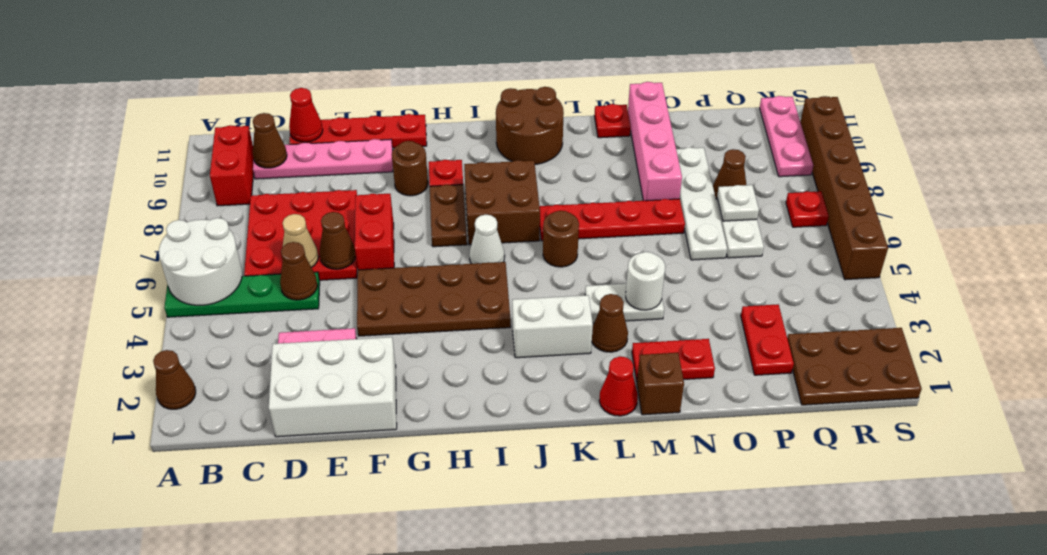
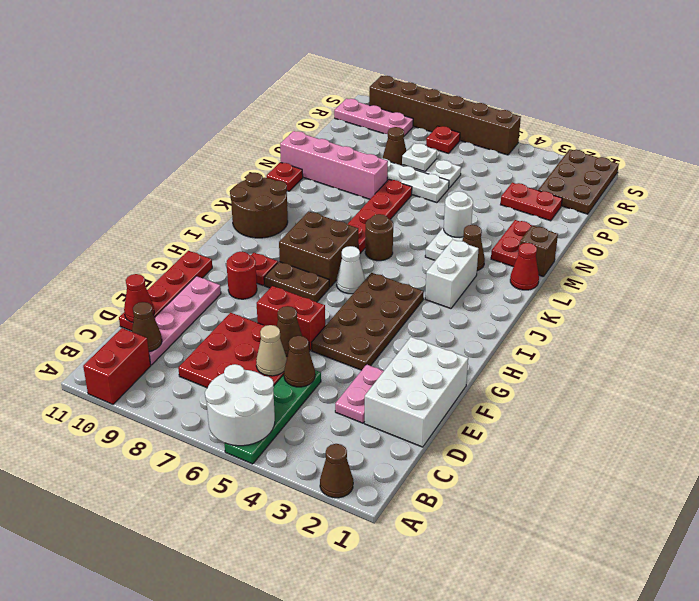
red 1x2 brick [210,125,254,206] -> red 1x2 brick turned to [83,328,151,404]
brown 1x1 round brick [392,141,428,196] -> red 1x1 round brick [226,252,257,299]

